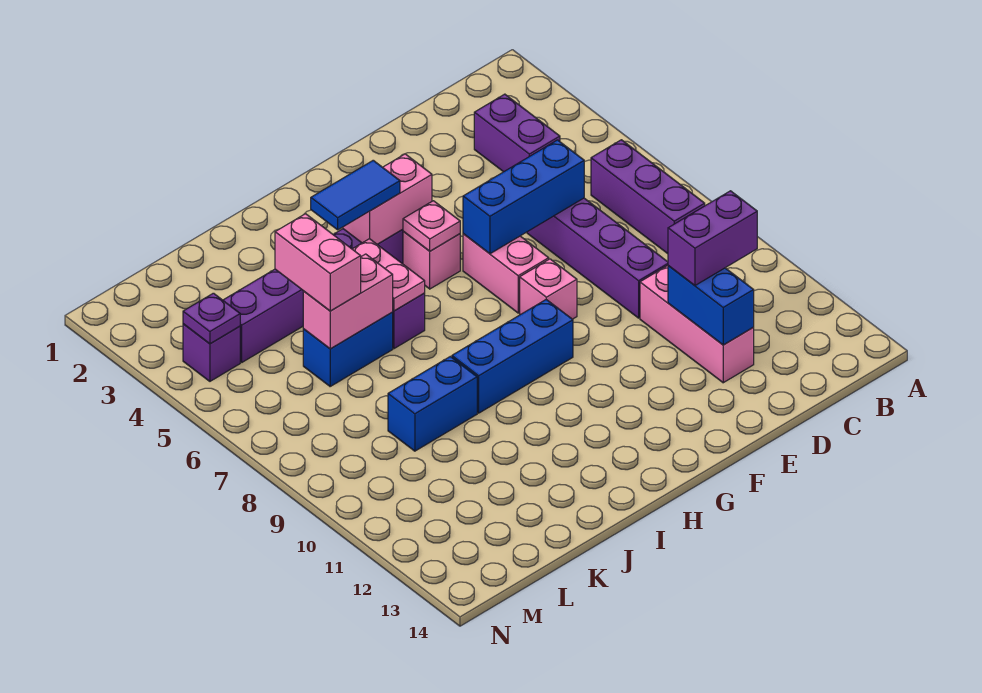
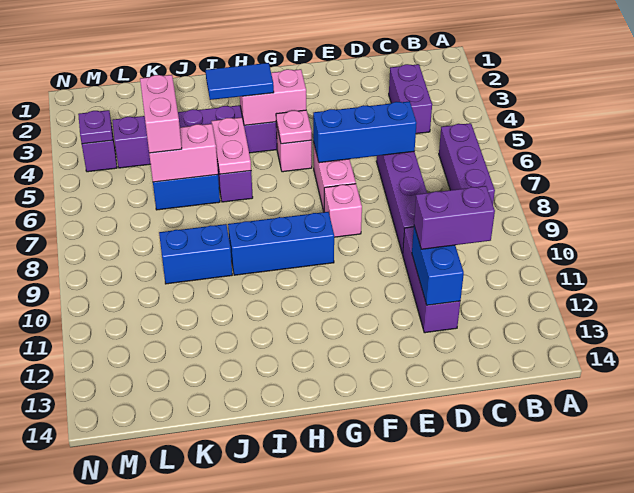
pink 1x3 brick [640,266,754,383] -> purple 1x3 brick [403,227,460,333]

